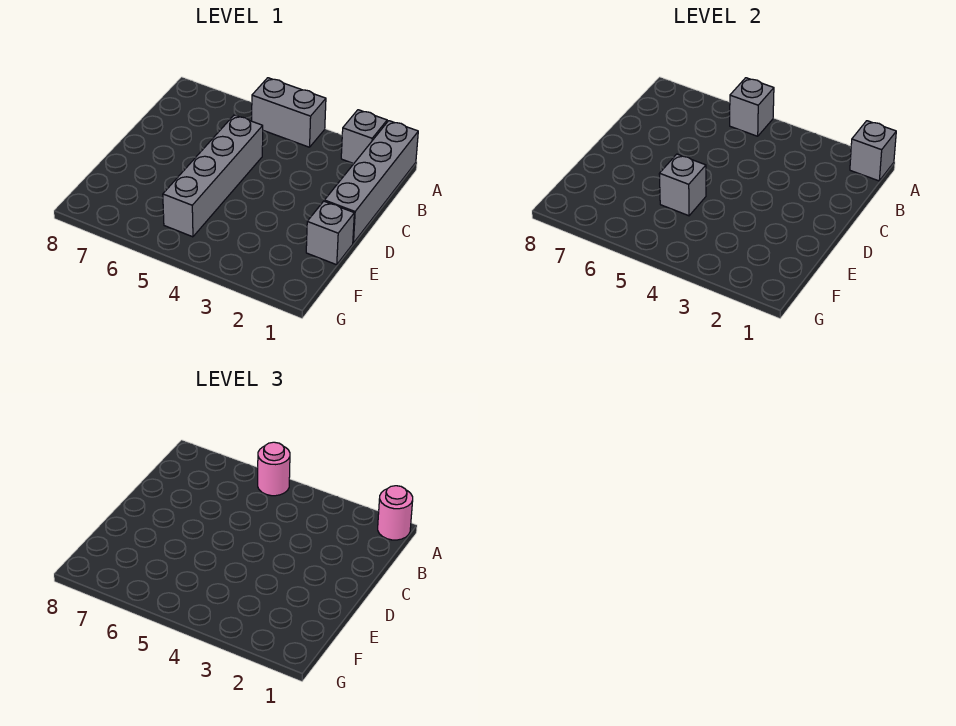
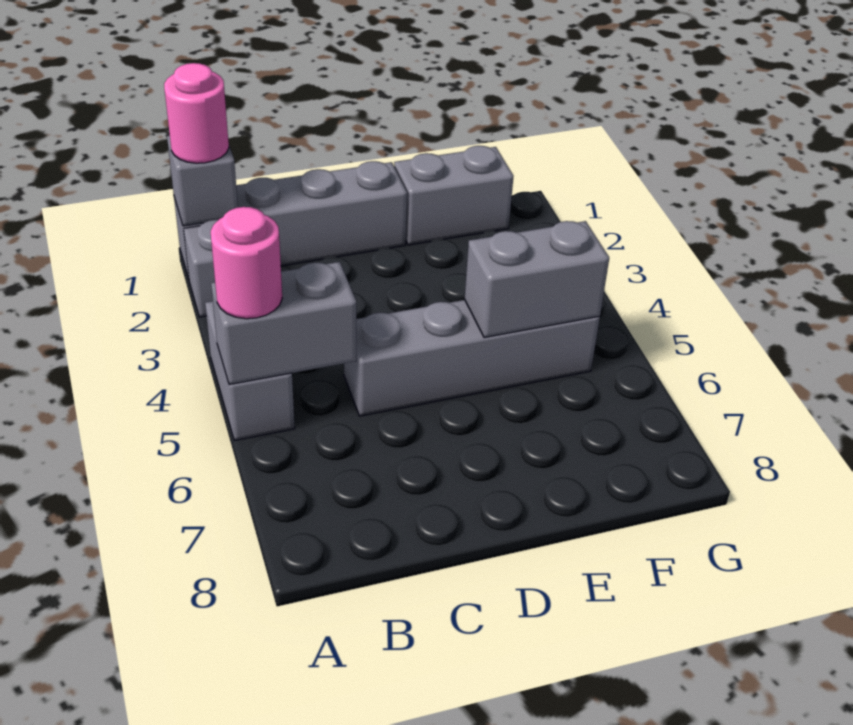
grey 1x1 brick [730,78,774,136] -> grey 1x2 brick [211,262,356,385]
grey 1x1 brick [306,201,354,265] -> grey 1x2 brick [394,146,514,245]
grey 1x1 brick [659,154,706,216] -> grey 1x2 brick [465,221,609,338]

